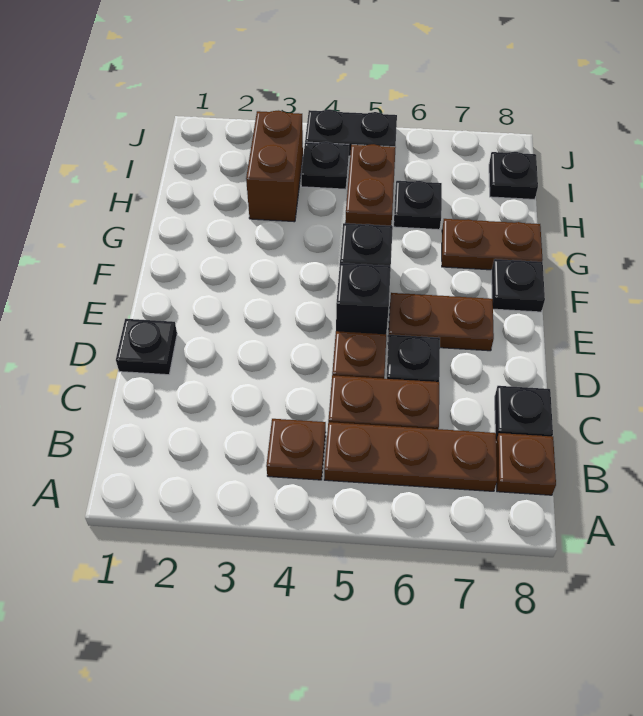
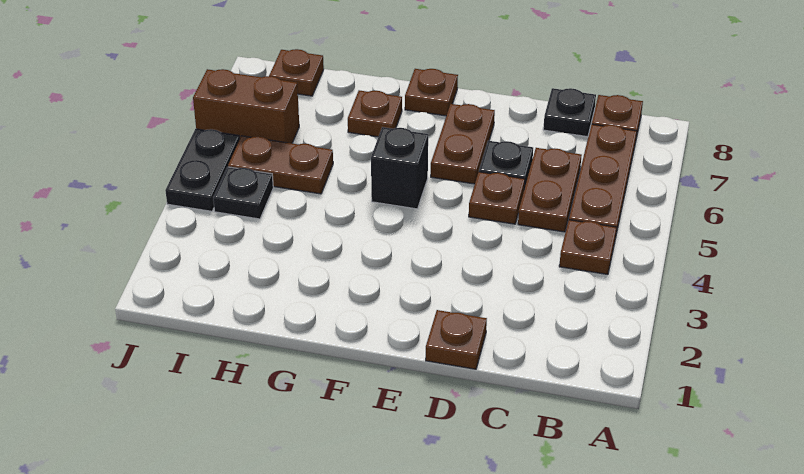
black 1x1 plate [116,319,177,375] -> brown 1x1 plate [426,310,487,369]
black 1x1 brick [336,263,391,334] -> none
black 1x1 plate [492,259,545,312] -> brown 1x1 plate [405,69,458,116]
brown 1x2 plate [442,219,543,270] -> brown 1x1 plate [348,90,402,137]
brown 1x2 brick [246,110,303,222] -> brown 1x2 brick moved to [193,69,299,143]
black 1x1 plate [394,181,442,230] -> none
black 1x1 plate [489,152,538,199] -> brown 1x1 plate [269,49,324,96]

